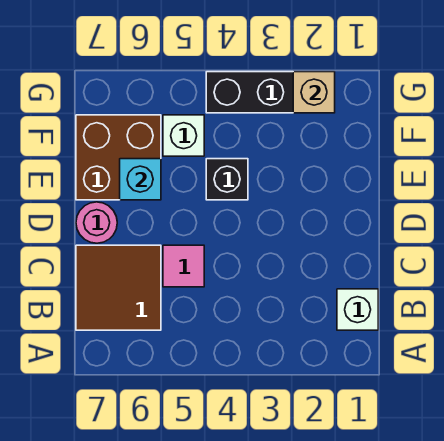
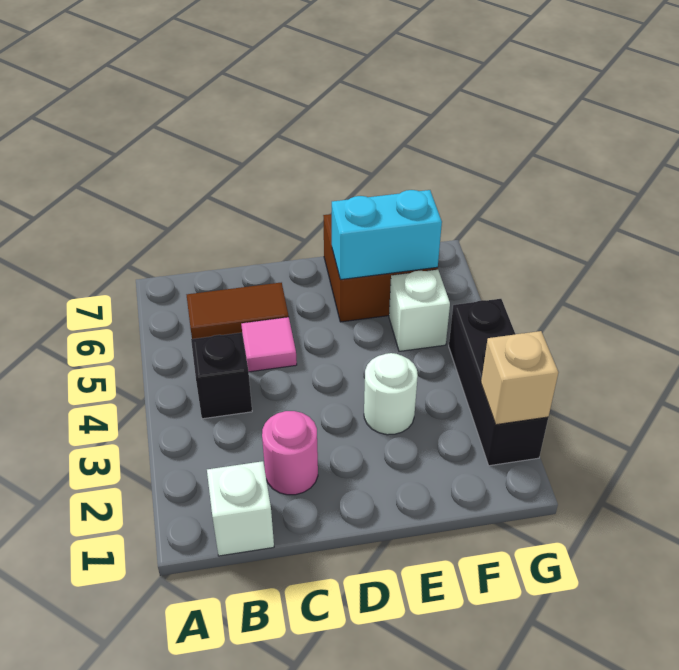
brown 2x2 tile [76,245,161,330] -> brown 1x2 tile [187,283,289,339]
pink 1x1 round brick [76,202,117,243] -> pink 1x1 round brick moved to [262,411,318,495]
none -> white 1x1 round brick [364,353,418,435]
black 1x1 brick [206,159,248,200] -> black 1x1 brick moved to [191,333,252,419]
cyan 1x1 brick [120,159,161,200] -> cyan 1x2 brick [332,190,442,280]

